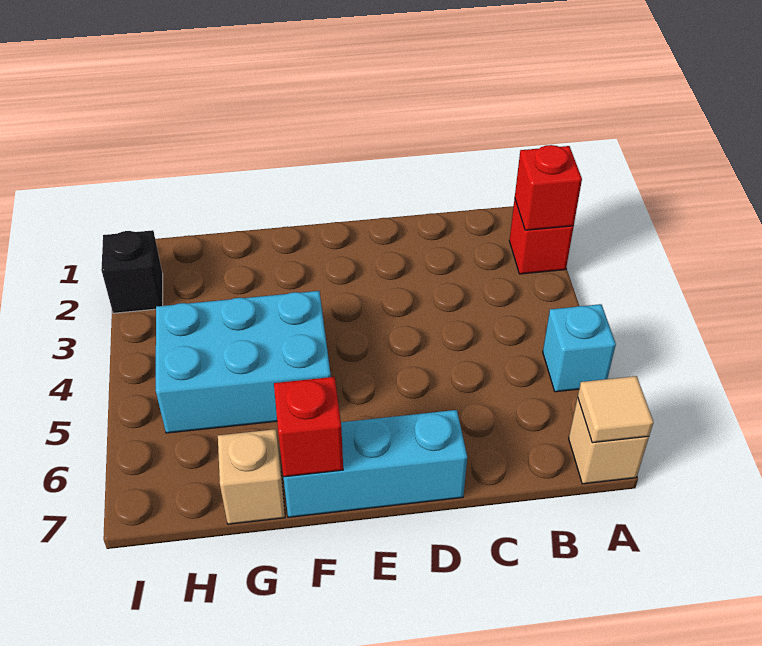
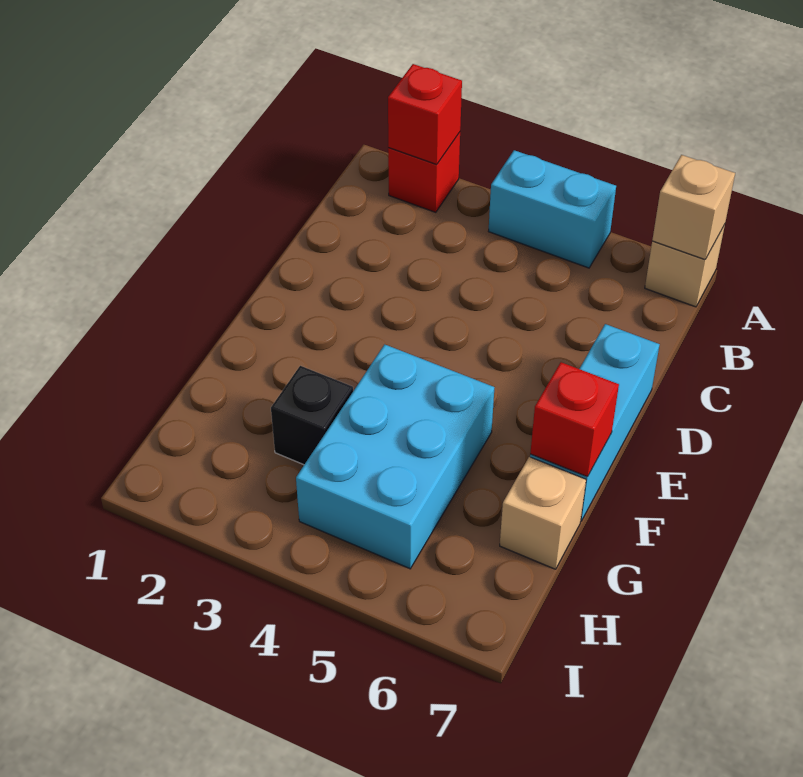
cyan 1x1 brick [543,304,616,392] -> cyan 1x2 brick [488,150,616,268]
tan 1x1 tile [578,376,654,443] -> tan 1x1 brick [652,155,735,260]
black 1x1 brick [101,230,163,313] -> black 1x1 brick moved to [271,366,353,465]

